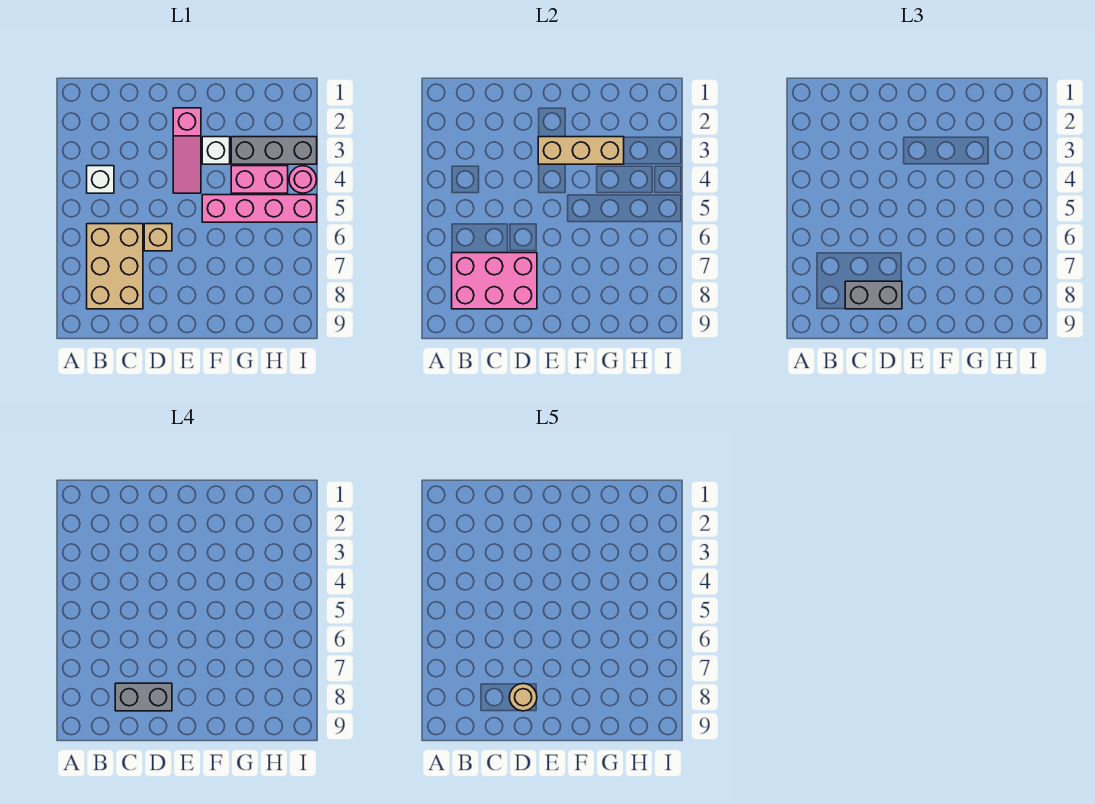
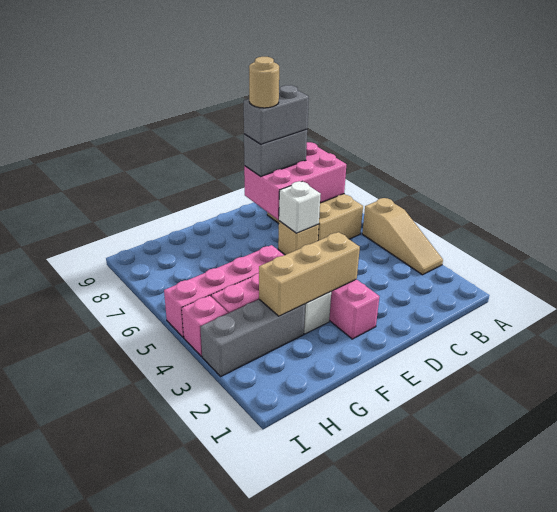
none -> tan 1x3 slope [362,198,443,275]
white 1x1 brick [87,166,114,193] -> white 1x1 brick moved to [279,181,321,233]
pink 1x1 round brick [289,166,317,193] -> pink 1x1 brick [182,295,228,356]

